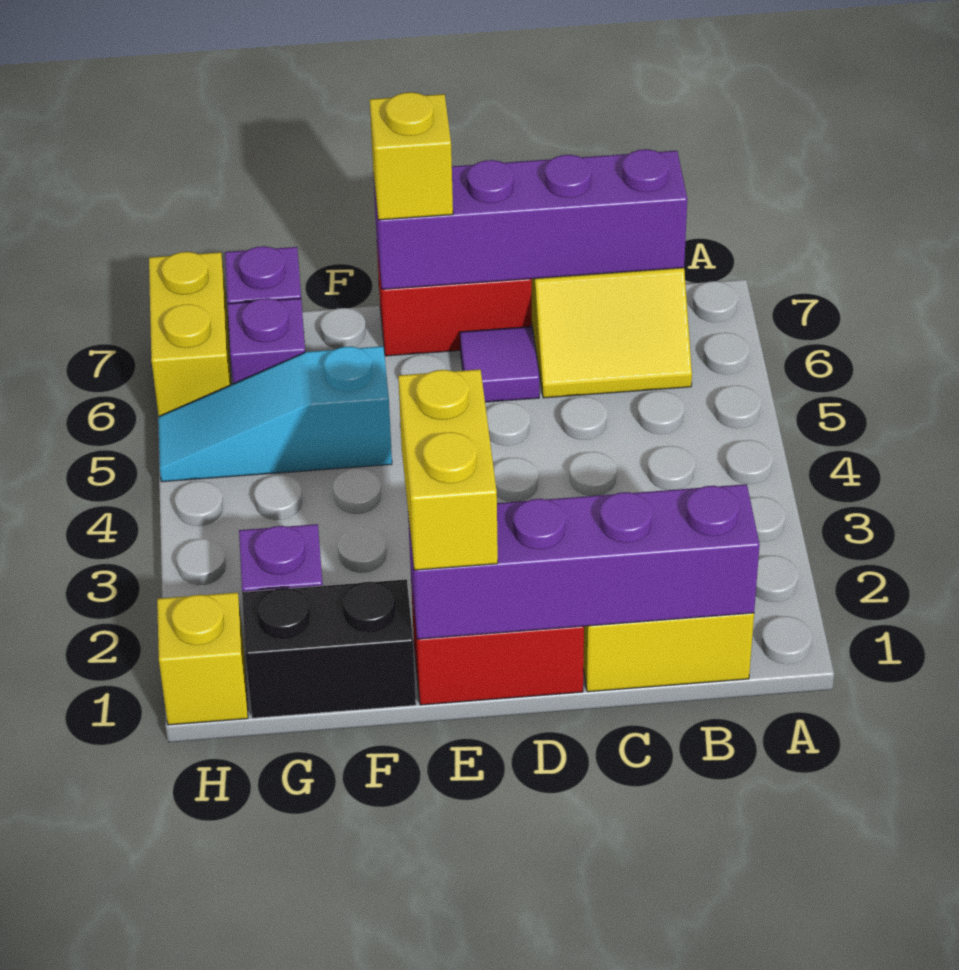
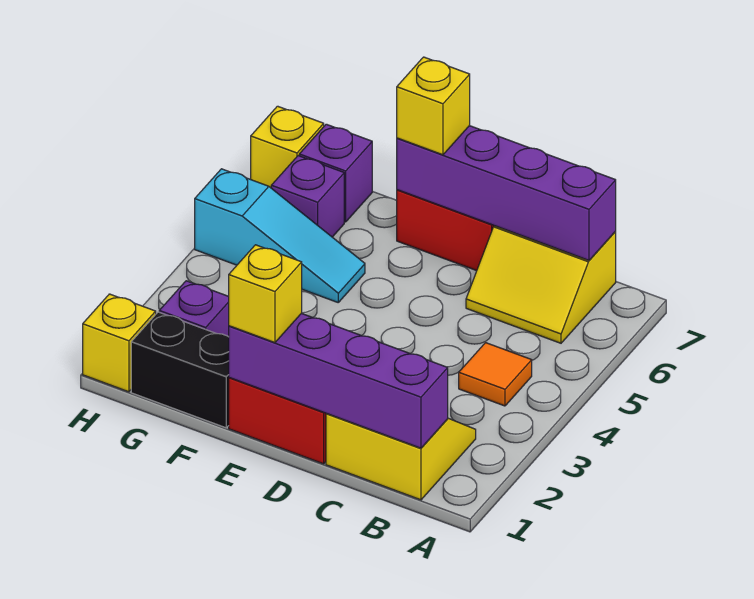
none -> orange 1x1 tile [459,343,532,406]
purple 1x1 tile [460,327,539,402] -> none
yellow 1x2 brick [398,369,498,570] -> yellow 1x1 brick [229,245,302,343]
cyan 1x3 slope [158,346,392,482] -> cyan 1x3 slope turned to [195,169,365,302]
yellow 1x2 brick [149,252,231,416] -> yellow 1x1 brick [251,106,324,188]

